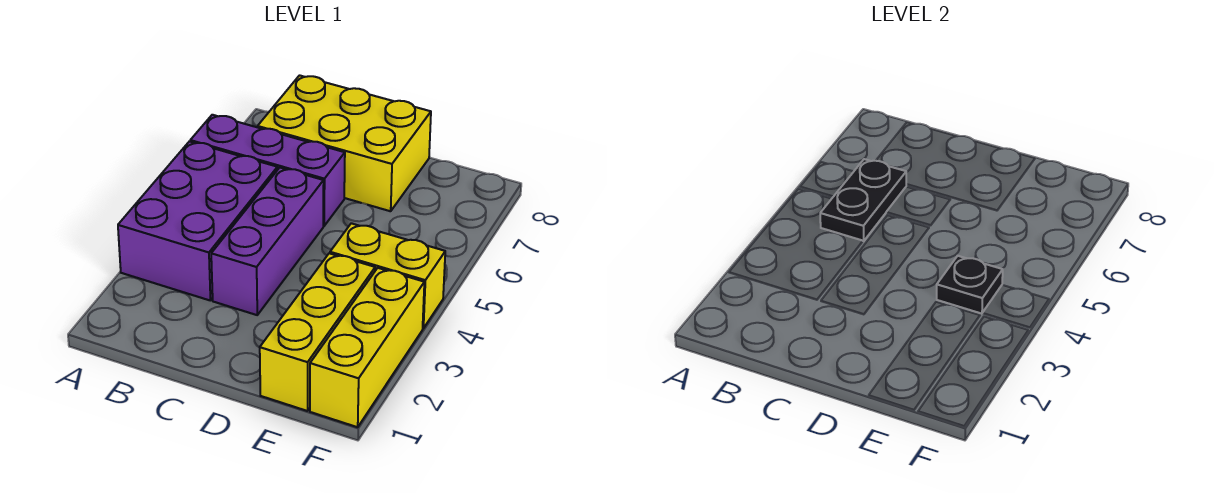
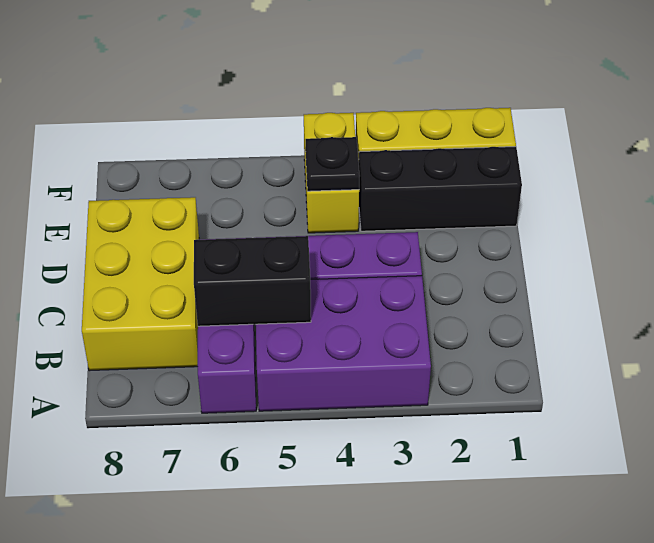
black 1x2 plate [820,159,906,241] -> black 1x2 brick [194,236,311,326]
yellow 1x3 brick [260,253,375,411] -> black 1x3 brick [359,147,522,231]

